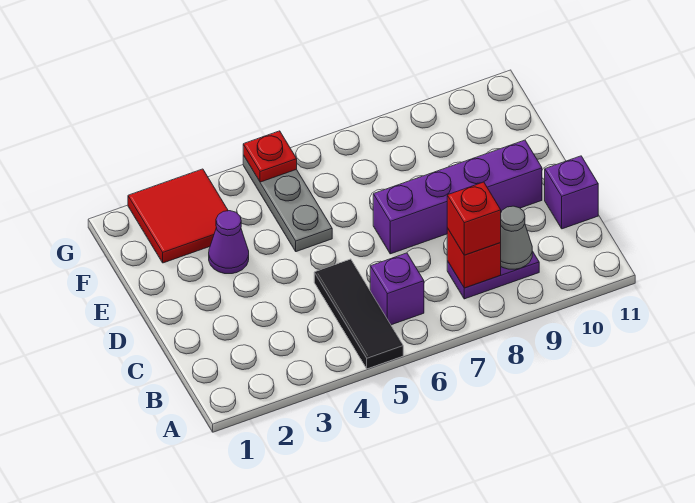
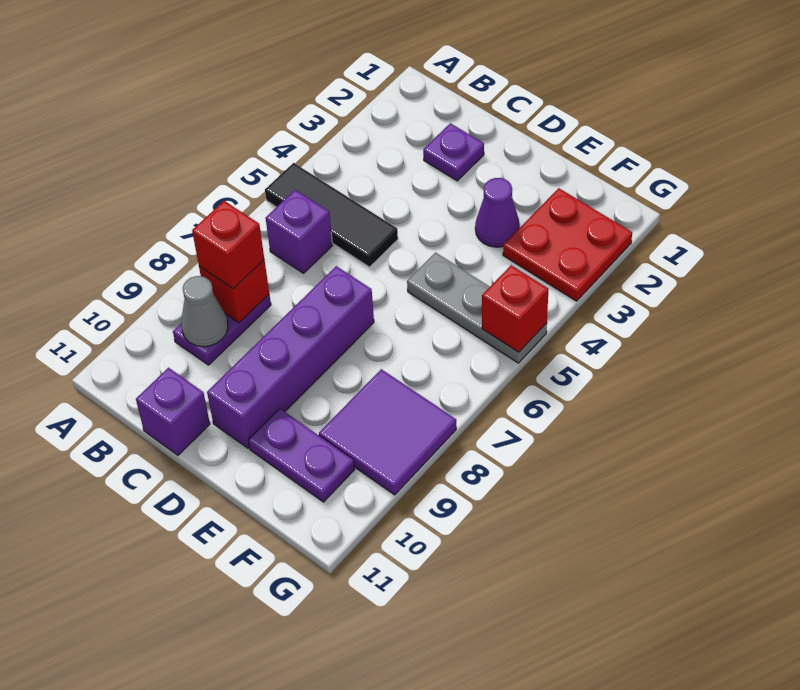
none -> purple 1x1 plate [423,123,484,181]
none -> purple 1x2 plate [248,408,355,502]
red 2x2 tile [128,169,228,263] -> red 2x2 plate [503,188,632,301]
none -> purple 2x2 tile [319,369,456,495]
red 1x1 plate [243,131,297,182] -> red 1x1 brick [482,265,549,352]

